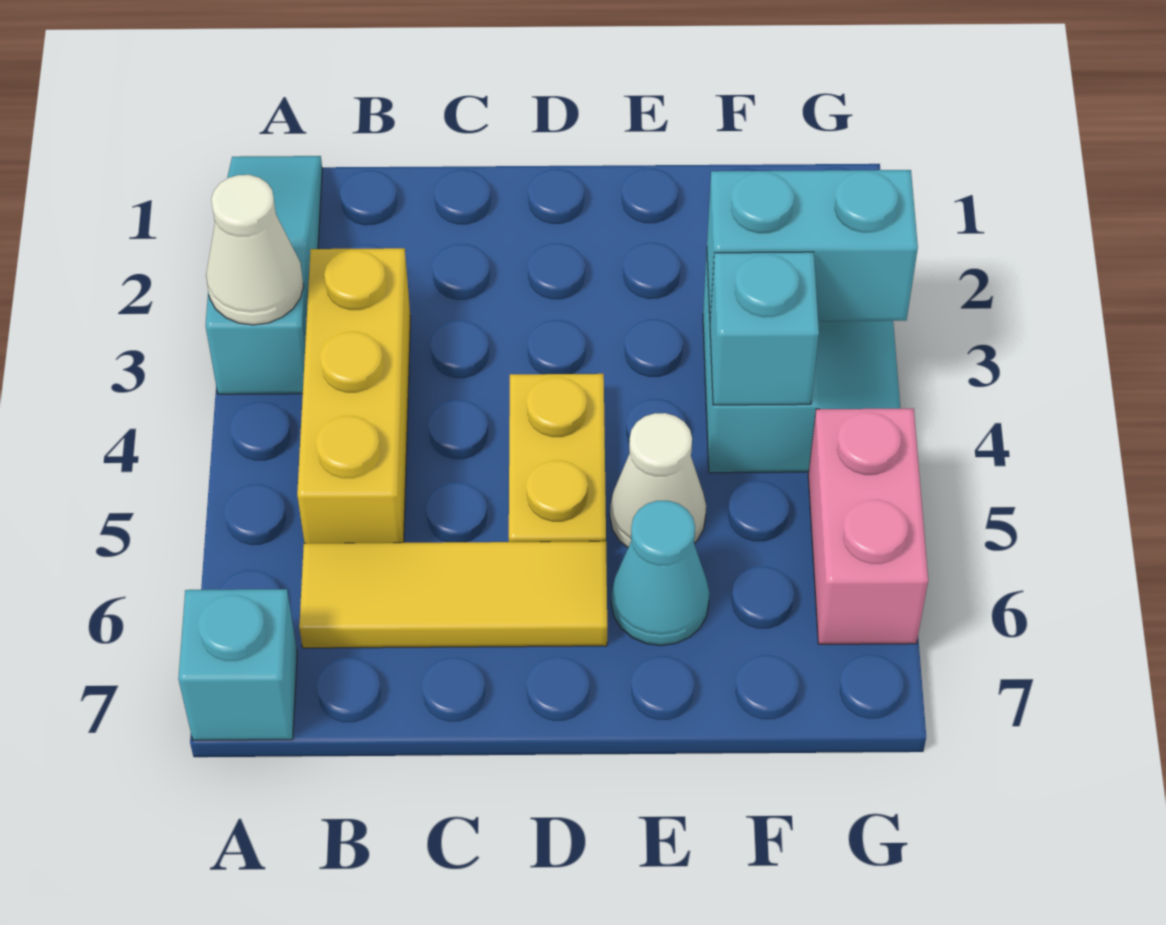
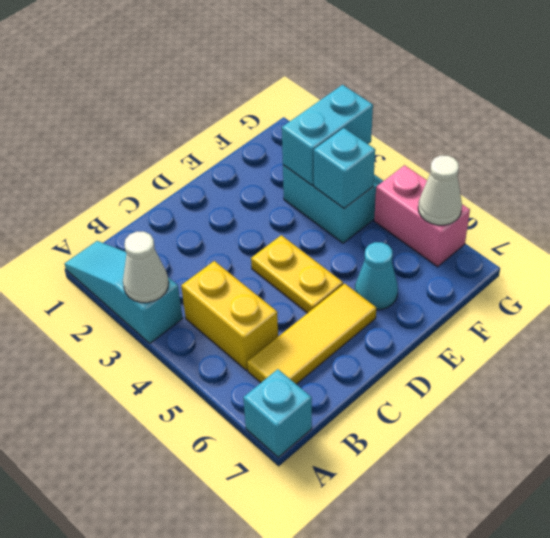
yellow 1x3 brick [297,248,411,543] -> yellow 1x2 brick [181,261,278,370]
white 1x1 cone [610,413,706,548] -> white 1x1 cone moved to [418,156,462,225]

